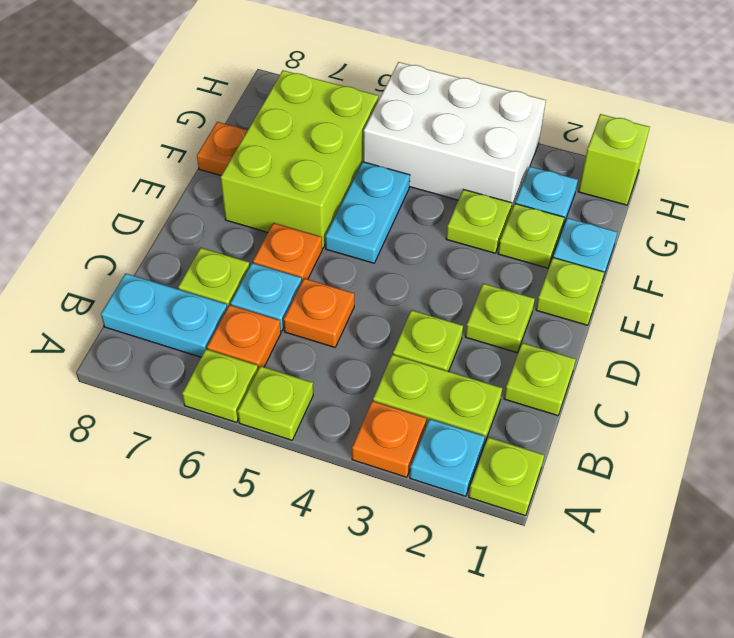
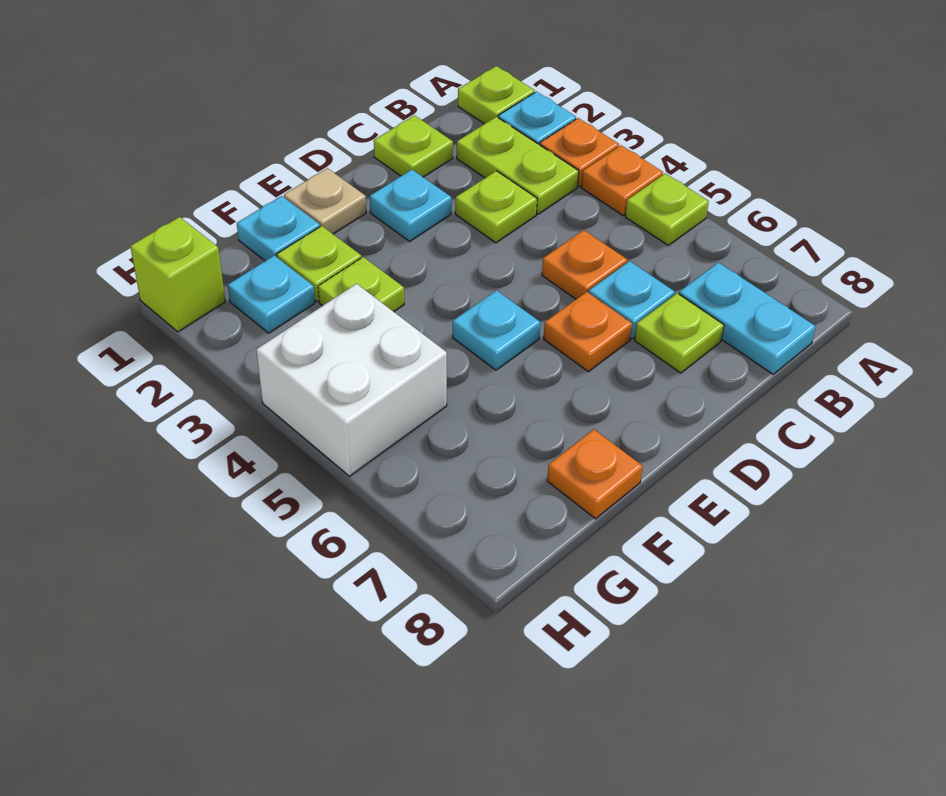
lime 1x1 plate [182,349,258,422] -> none
orange 1x1 plate [207,305,281,369] -> orange 1x1 plate moved to [581,145,663,215]
lime 1x1 plate [465,284,535,353] -> cyan 1x1 plate [370,170,451,241]
lime 1x1 plate [536,258,604,325] -> tan 1x1 plate [284,168,366,234]
cyan 1x2 plate [325,162,410,263] -> cyan 1x1 plate [453,290,540,370]
lime 2x3 brick [221,70,378,248] -> none
white 2x3 brick [363,62,546,211] -> white 2x2 brick [256,284,447,476]

